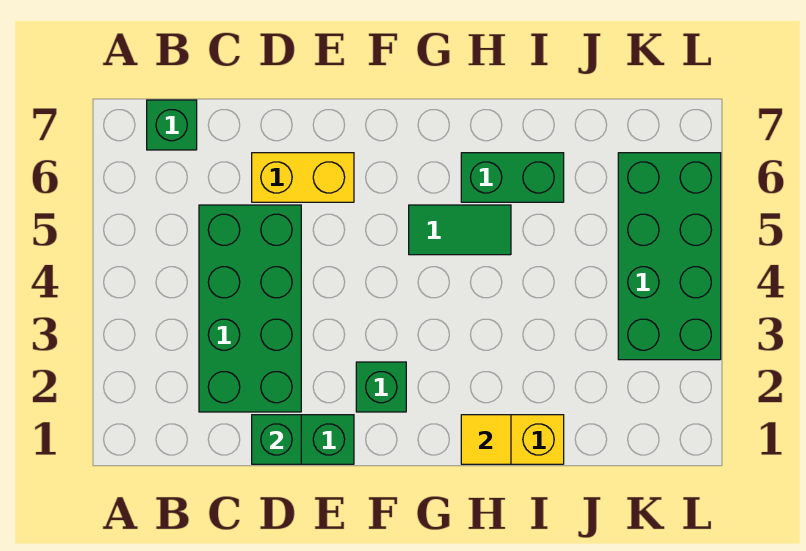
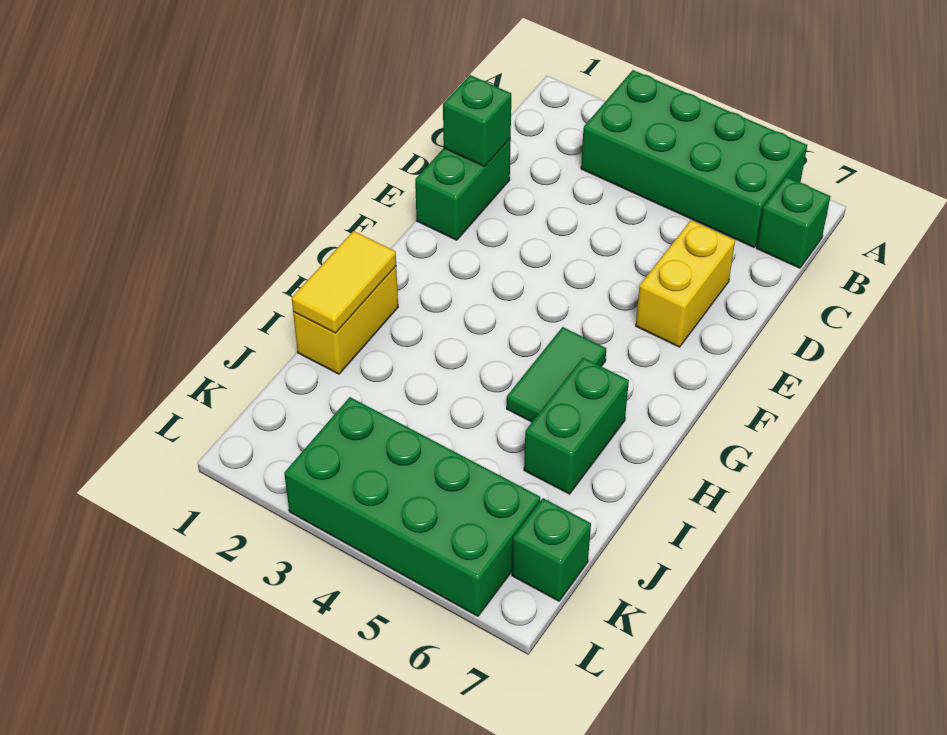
green 2x4 brick [199,205,301,412] -> green 2x4 brick moved to [581,70,807,247]
green 1x1 brick [356,362,406,412] -> green 1x1 brick moved to [512,498,591,601]
yellow 1x1 tile [461,415,511,464] -> yellow 1x2 tile [292,231,396,333]

